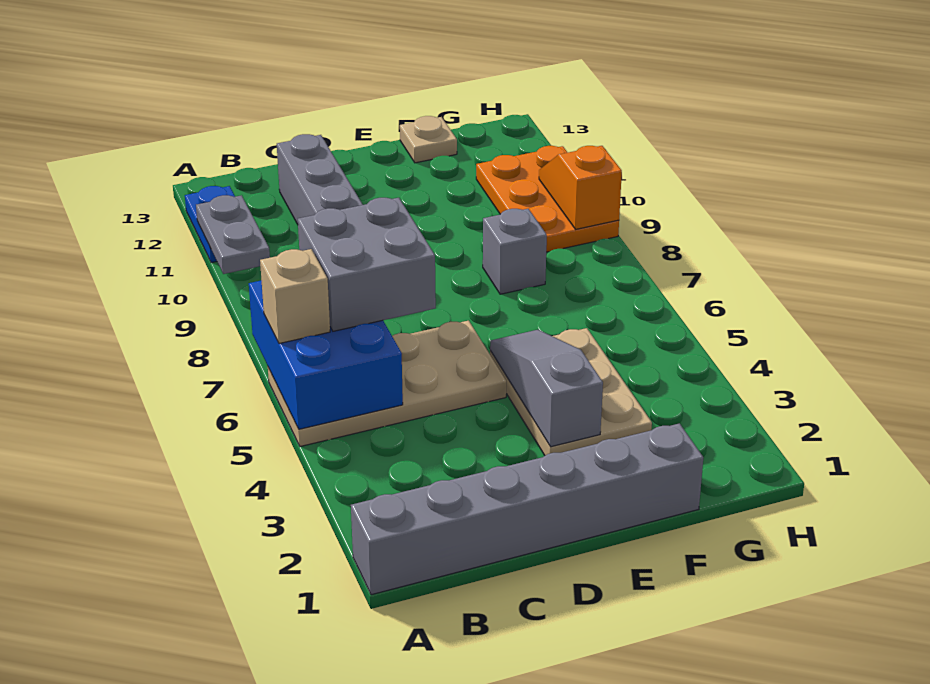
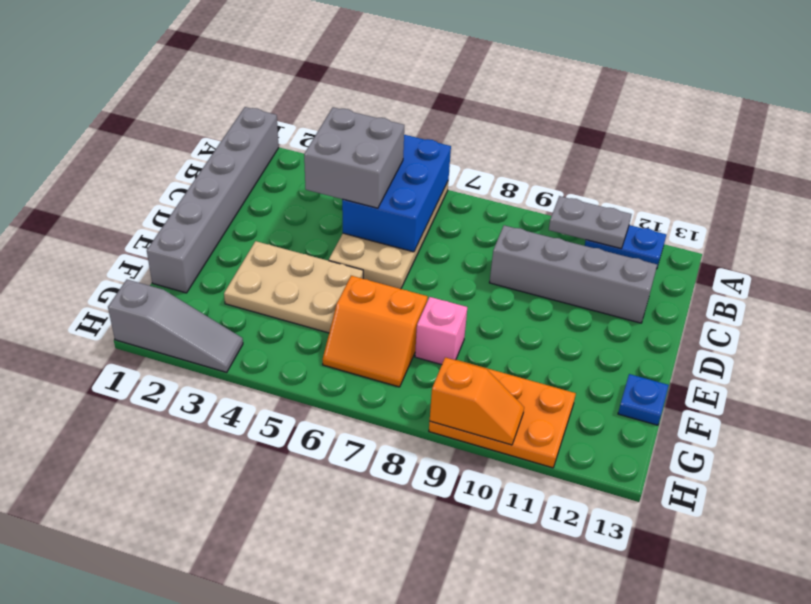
blue 2x3 brick [249,280,403,429] -> blue 2x3 brick turned to [342,135,451,252]
tan 1x1 brick [260,249,330,343] -> none
grey 2x2 brick [298,198,436,331] -> grey 2x2 brick moved to [304,107,404,208]
grey 1x3 slope [490,330,603,447] -> grey 1x3 slope moved to [108,280,243,372]
none -> orange 2x2 slope [323,276,428,387]
grey 1x1 brick [483,209,547,294] -> pink 1x1 brick [415,297,467,365]
tan 1x1 plate [400,116,457,163] -> blue 1x1 plate [618,374,669,425]

